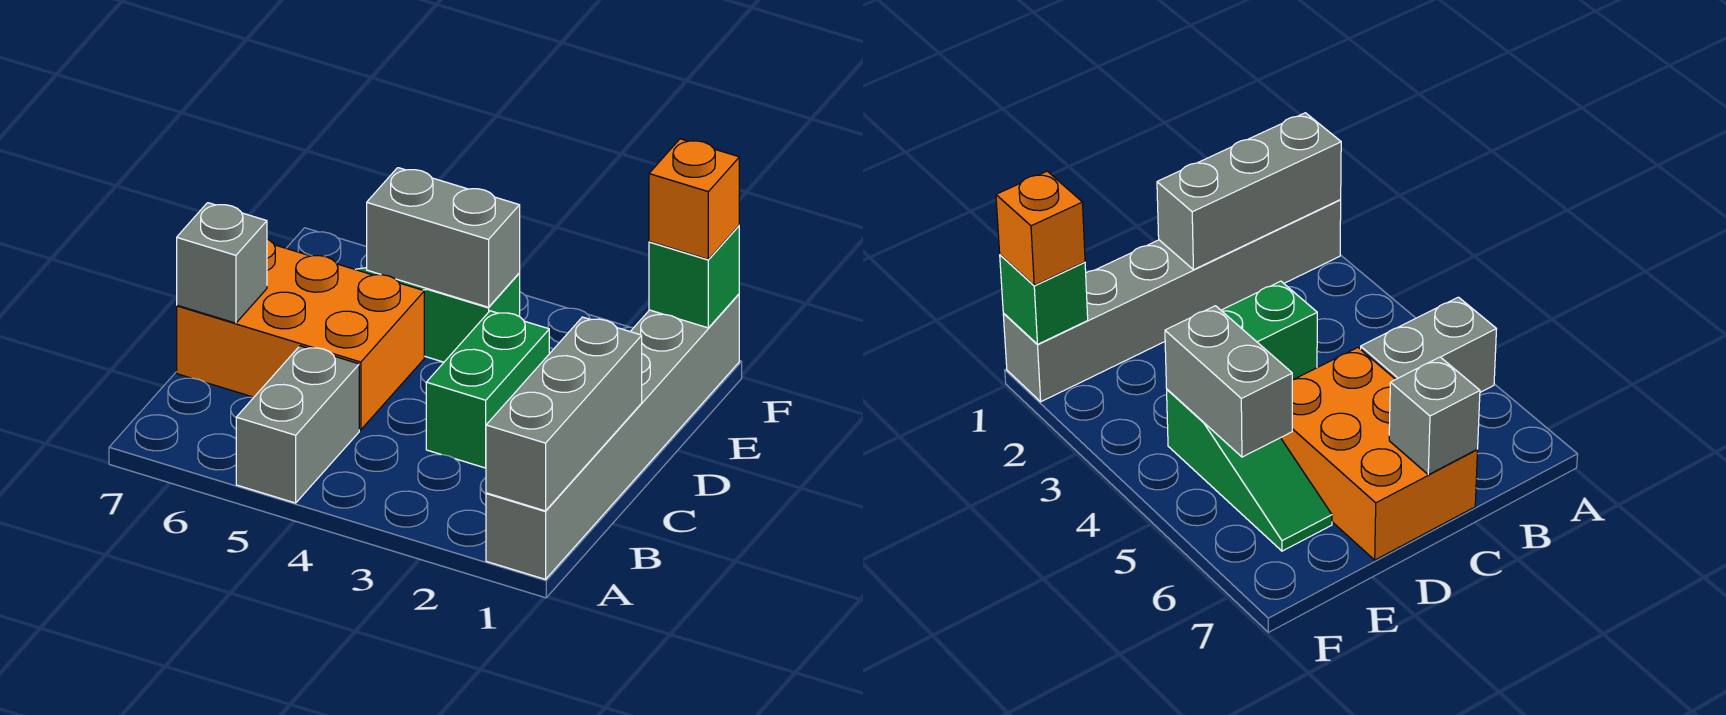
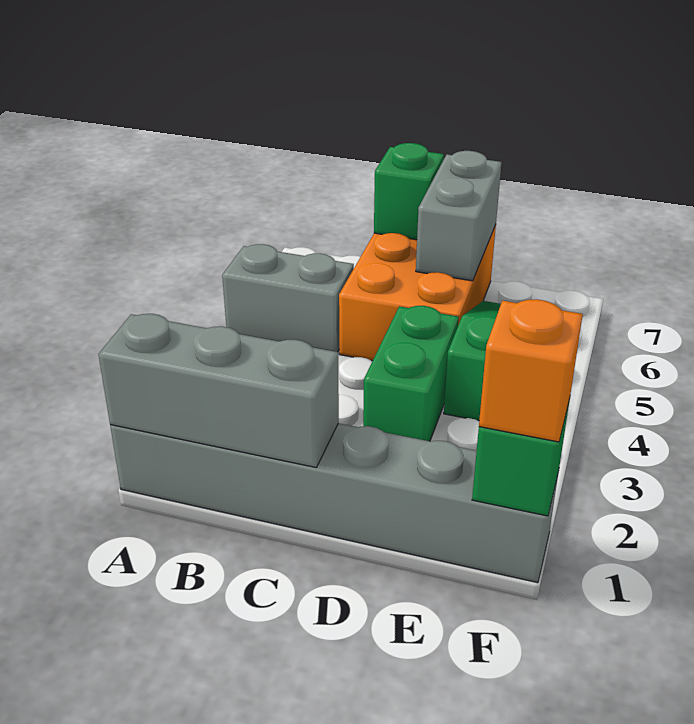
green 1x2 brick [426,311,549,468] -> green 1x2 brick turned to [363,306,459,441]
grey 1x1 brick [177,203,267,323] -> green 1x1 brick [374,143,444,240]
grey 1x2 brick [367,168,520,307] -> grey 1x2 brick moved to [416,151,502,281]

